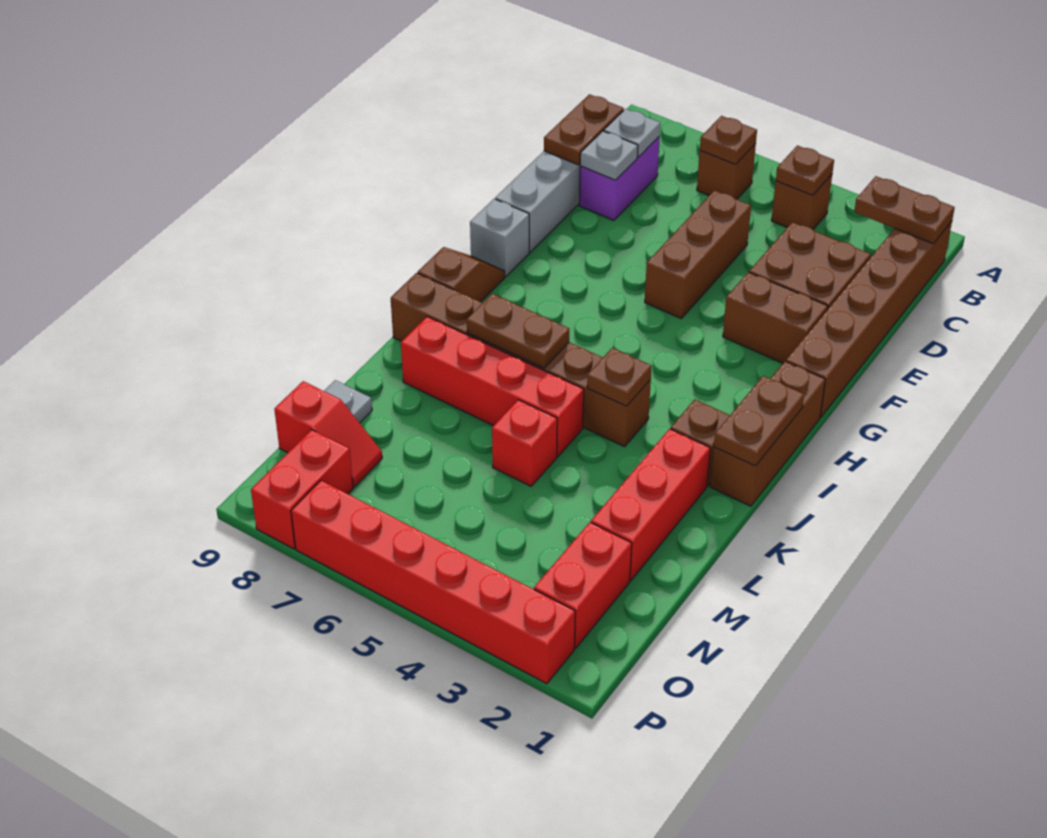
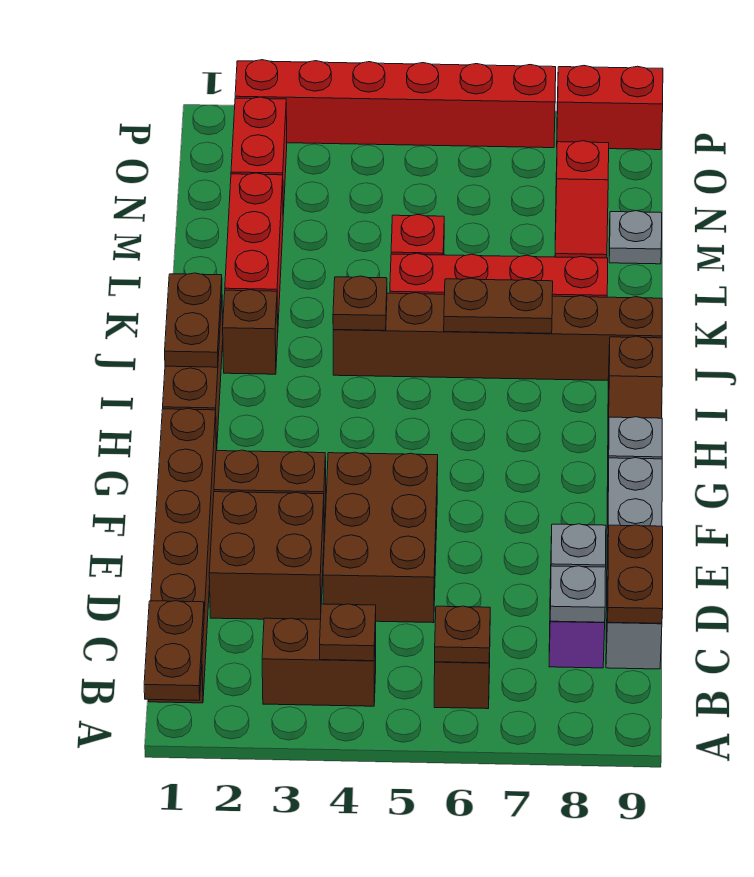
brown 1x2 plate [854,176,955,244] -> brown 1x2 plate turned to [144,601,204,700]
brown 1x1 brick [771,174,832,229] -> brown 1x2 brick [262,618,376,706]
brown 1x3 brick [645,190,751,318] -> brown 2x3 brick [323,452,438,623]
red 1x2 slope [274,381,382,487] -> red 1x2 slope turned to [555,141,609,258]
red 1x2 brick [251,430,353,549] -> red 1x2 brick turned to [557,66,663,150]

